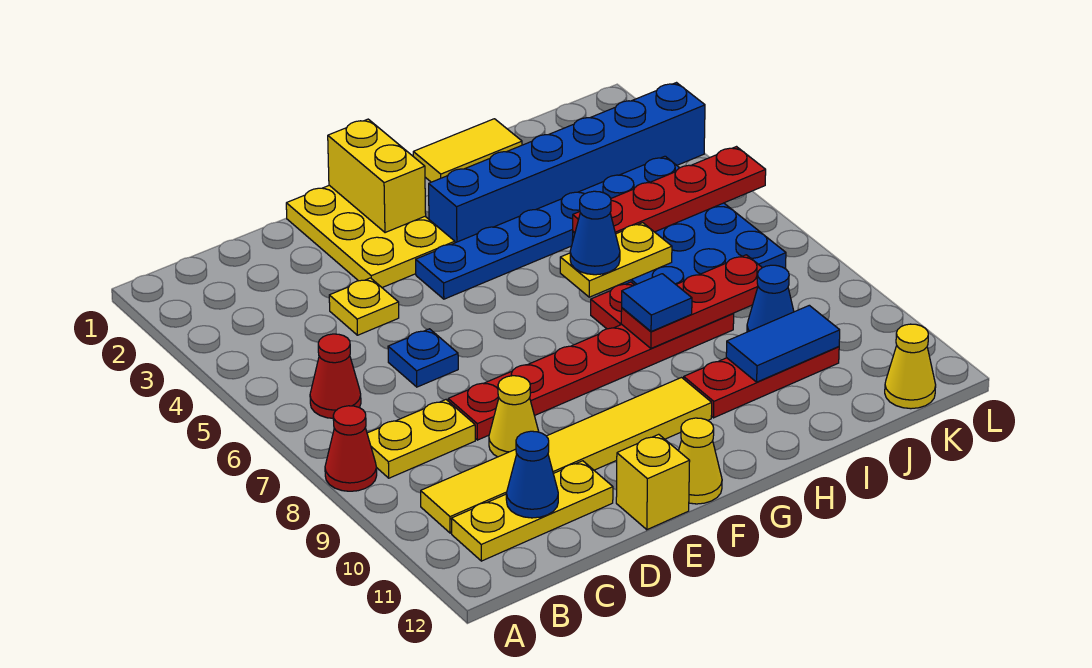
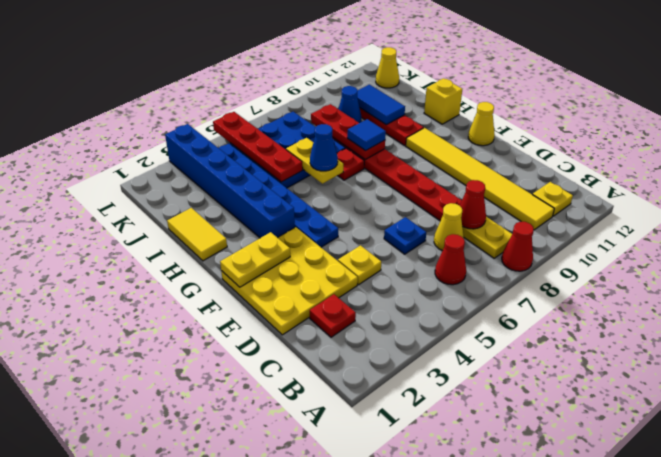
yellow 1x3 plate [451,461,613,561] -> yellow 1x1 plate [532,182,573,216]
none -> red 1x1 plate [310,294,356,337]
none -> red 1x1 cone [460,180,486,229]
blue 1x1 cone [506,431,558,518] -> none
yellow 1x1 cone [489,376,539,457] -> yellow 1x1 cone moved to [434,203,464,251]
yellow 2x3 plate [286,185,455,288] -> yellow 3x3 plate [221,227,358,335]
yellow 1x1 brick [616,434,690,530] -> yellow 1x1 brick moved to [424,78,462,124]
yellow 1x2 brick [328,119,426,233] -> yellow 1x2 plate [220,232,290,287]

